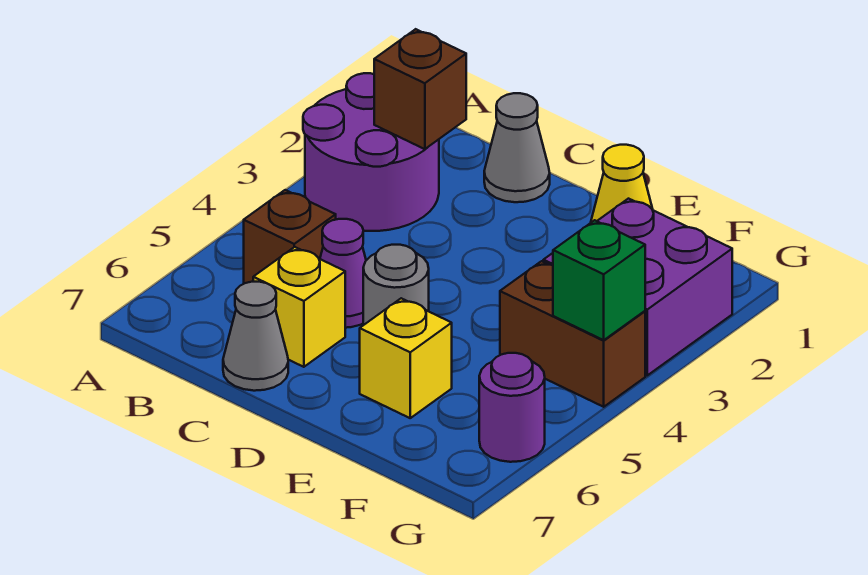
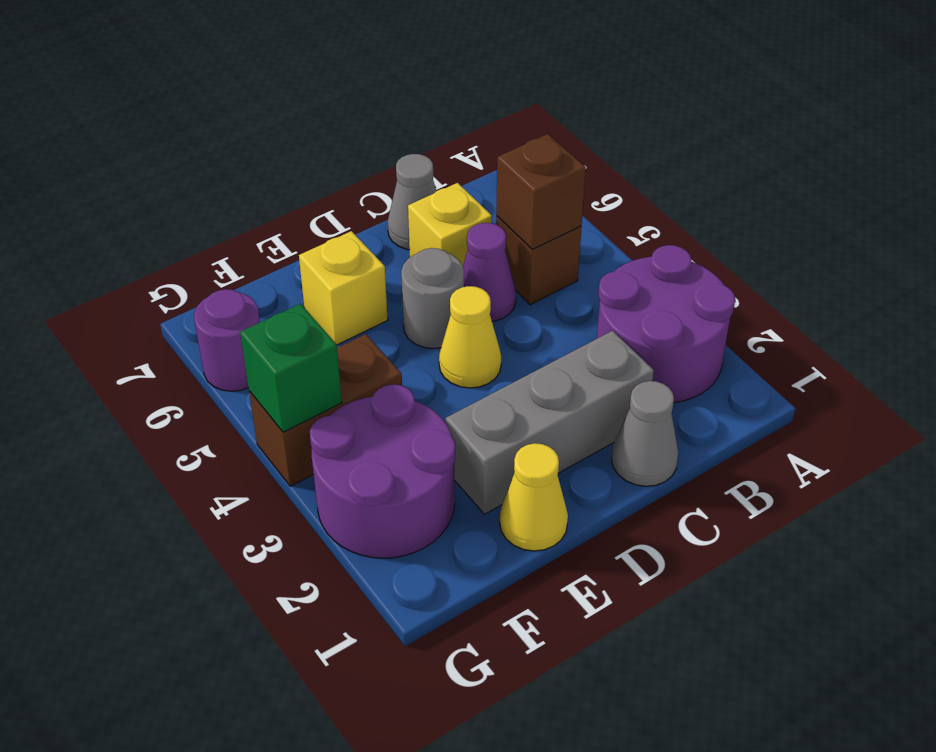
brown 1x1 brick [374,29,466,149] -> brown 1x1 brick moved to [496,134,586,249]
none -> grey 1x3 brick [446,331,654,514]
none -> yellow 1x1 cone [439,286,501,388]
purple 2x2 brick [543,199,732,375] -> purple 2x2 round brick [310,385,455,558]

